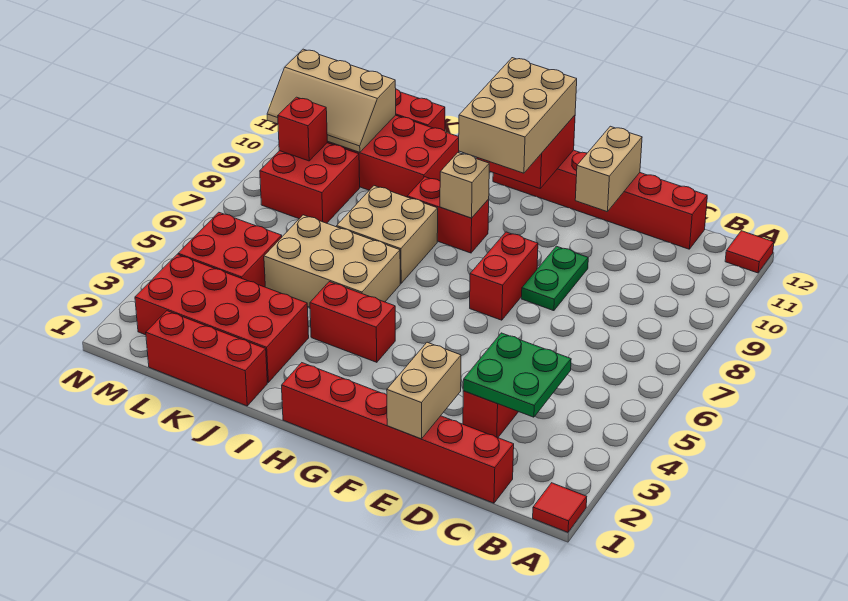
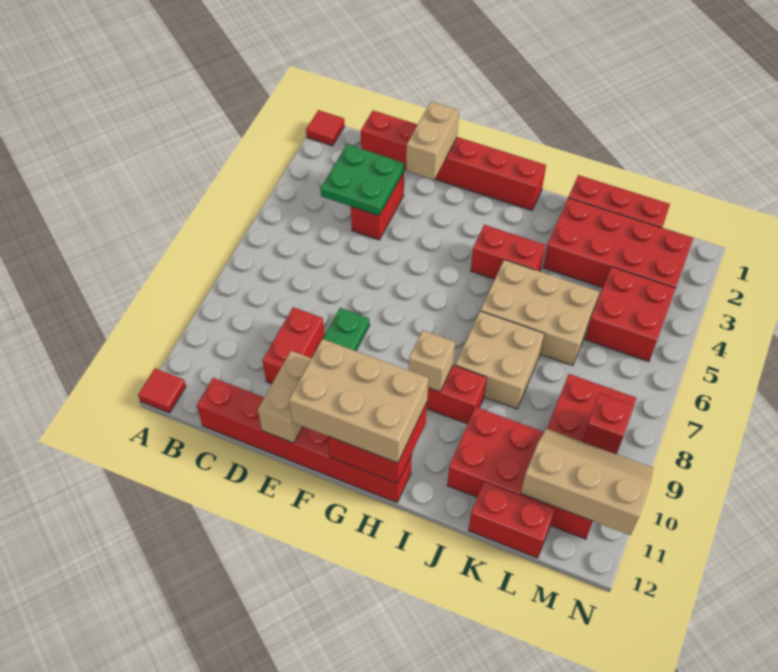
red 1x2 brick [470,232,538,320] -> red 1x2 brick moved to [263,307,324,384]
tan 2x3 brick [459,58,577,173] -> tan 2x3 brick turned to [289,339,429,463]

